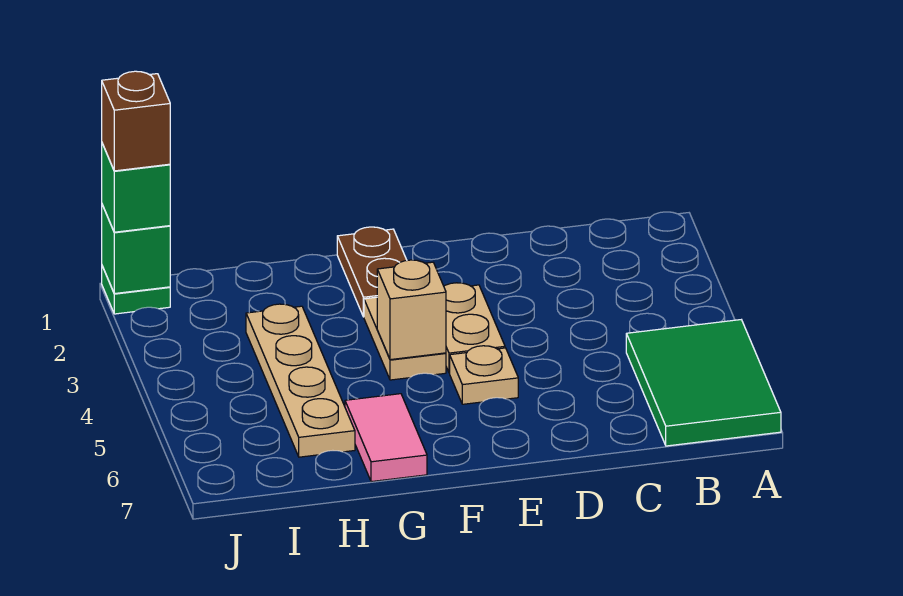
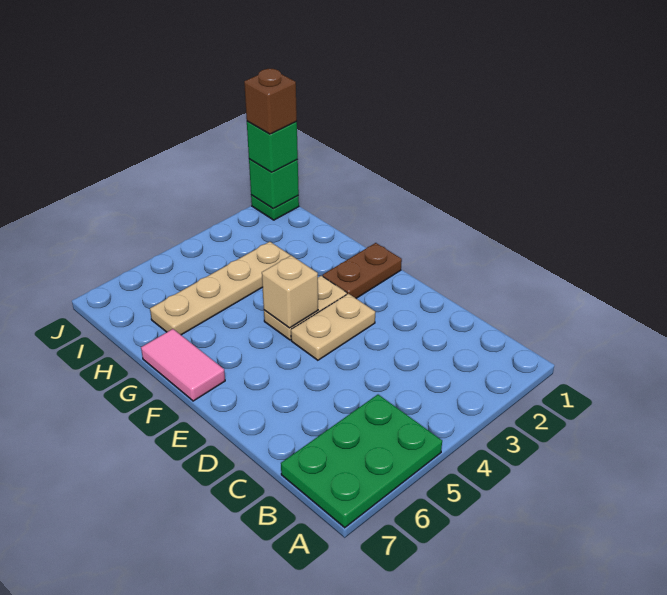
green 2x3 tile [626,320,781,446] -> green 2x3 plate [281,395,442,528]
tan 1x1 plate [450,346,518,404] -> none
pink 1x2 tile [345,394,427,482] -> pink 1x2 tile turned to [141,329,225,401]

